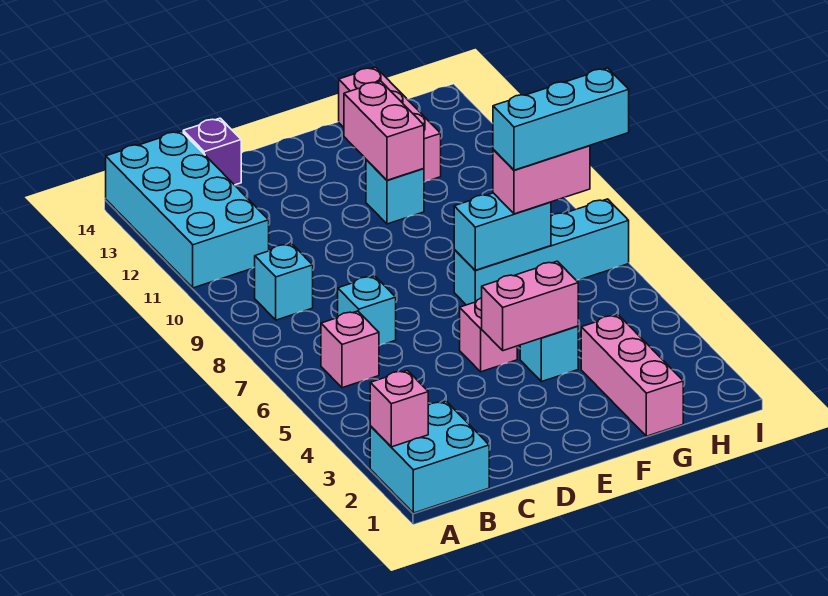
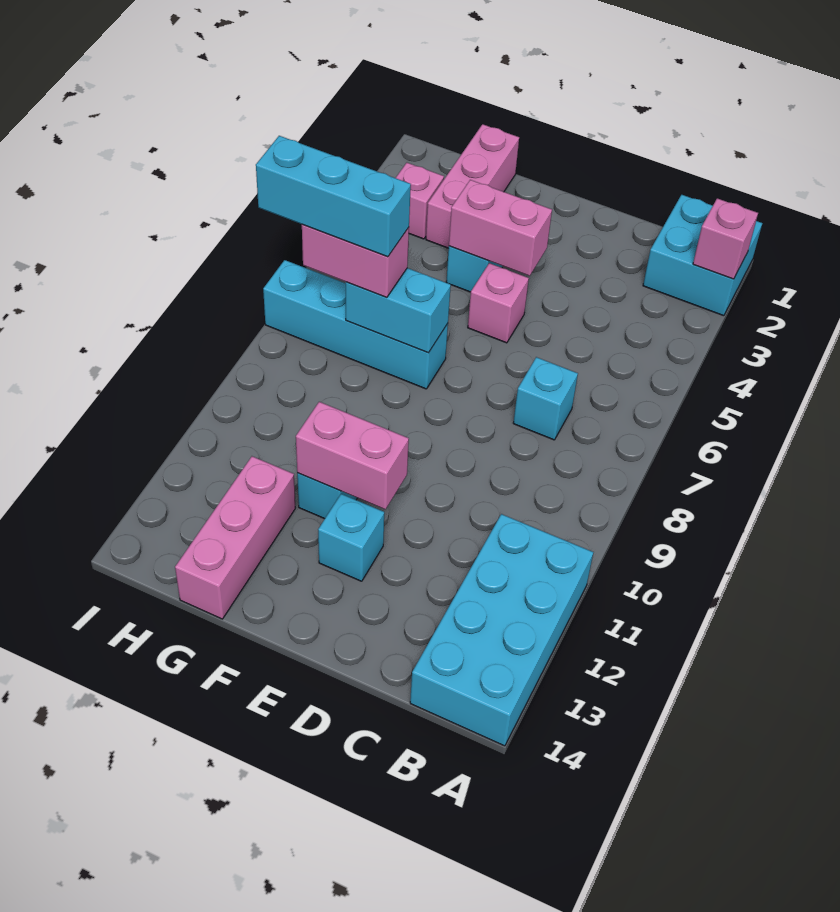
pink 1x1 brick [321,311,379,388] -> pink 1x1 brick moved to [396,163,444,239]
cyan 1x1 brick [255,244,313,320] -> cyan 1x1 brick moved to [318,494,384,581]
purple 1x1 brick [183,118,241,185] -> none
pink 1x2 brick [344,81,424,180] -> pink 1x2 brick turned to [296,402,409,509]

